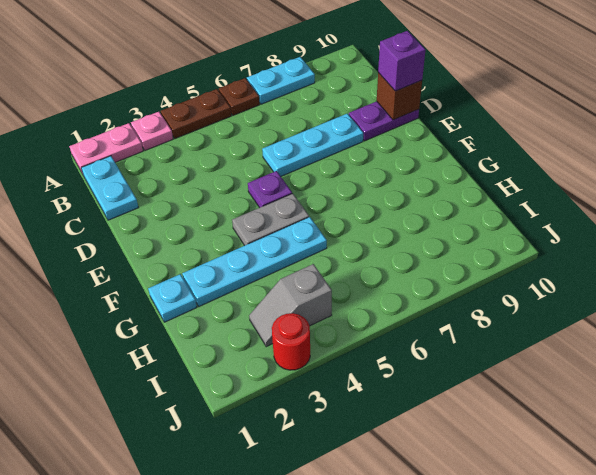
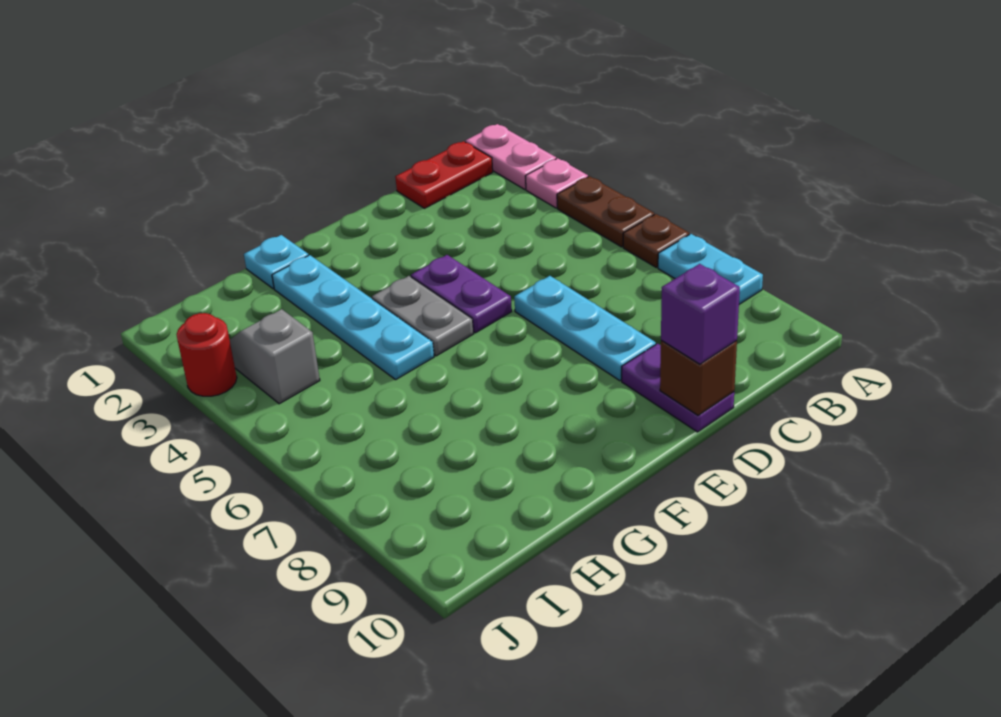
cyan 1x2 plate [81,156,139,220] -> red 1x2 plate [395,141,493,208]
purple 1x1 plate [248,171,292,208] -> purple 1x2 plate [411,255,512,333]

